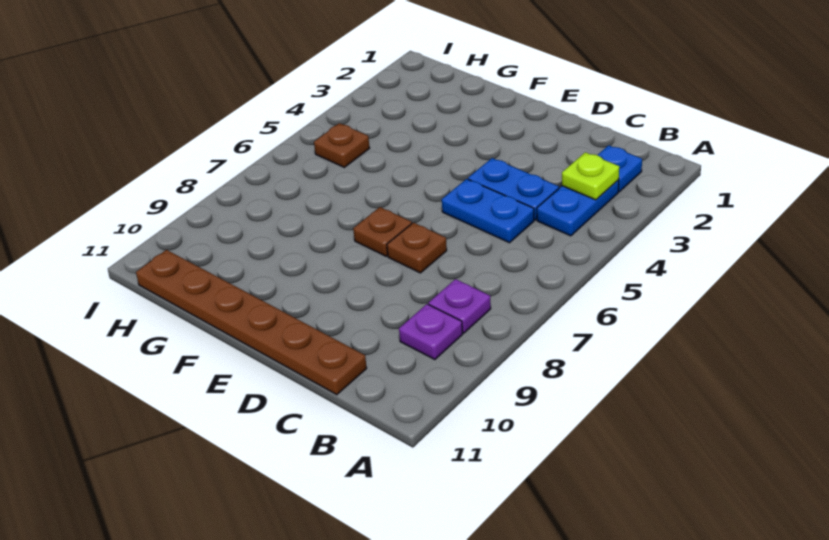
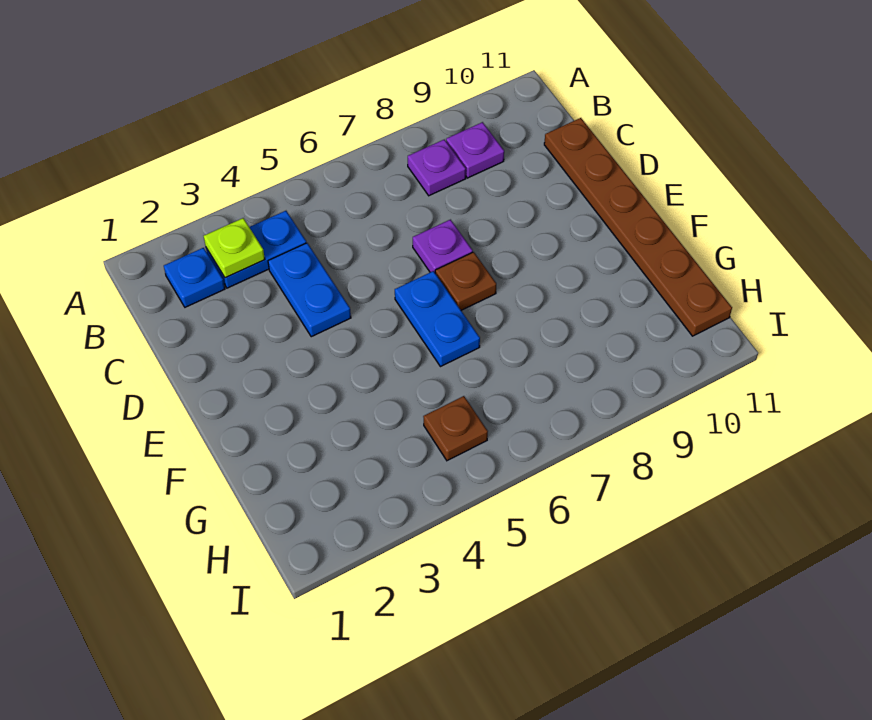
blue 1x2 plate [442,179,534,243] -> blue 1x2 plate moved to [395,271,480,367]
brown 1x1 plate [387,223,447,273] -> purple 1x1 plate [413,220,473,272]

